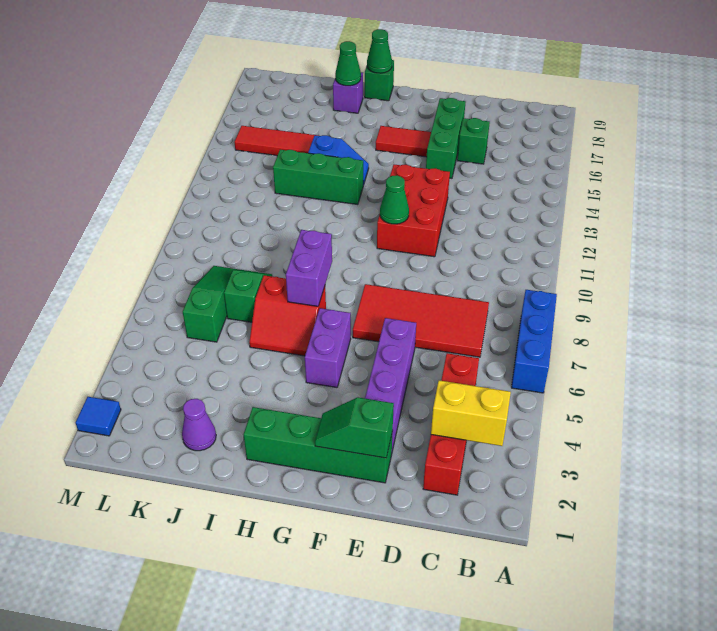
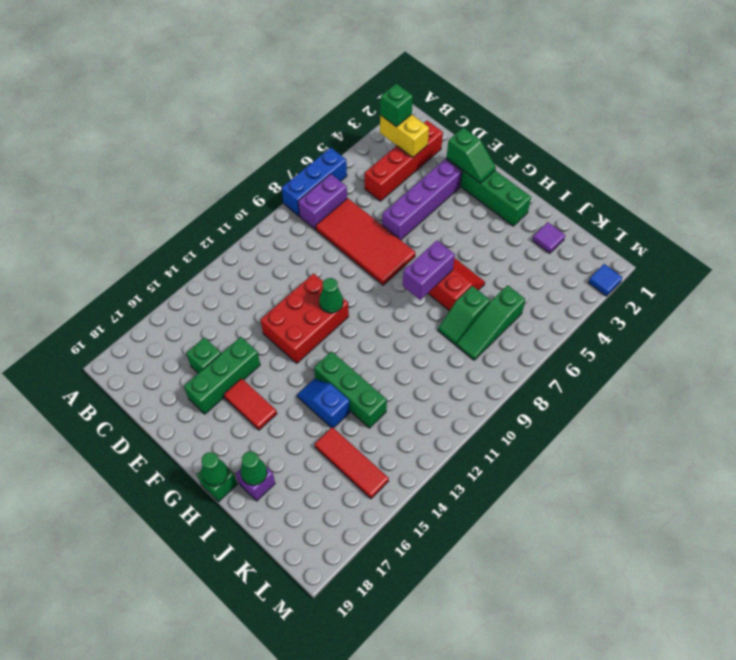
none -> green 1x1 brick [380,84,413,127]
purple 1x2 brick [305,308,351,387] -> purple 1x2 brick moved to [298,174,347,229]
purple 1x1 cone [182,399,216,451] -> purple 1x1 tile [532,222,565,254]

